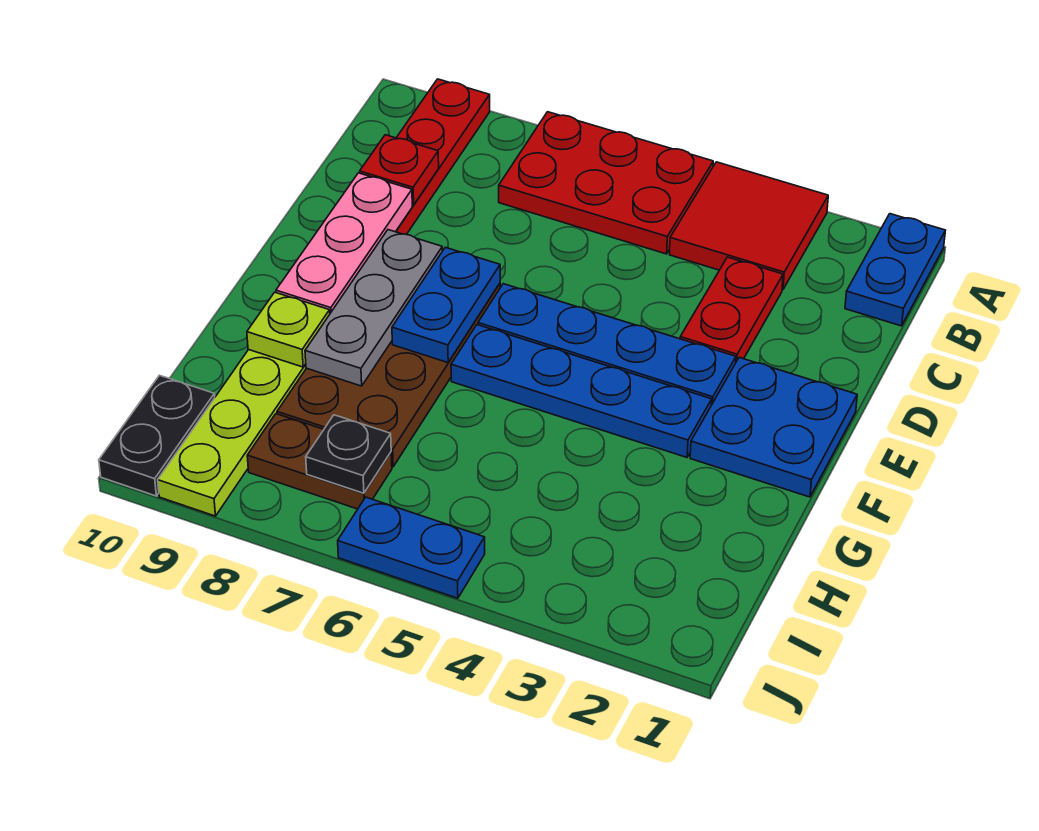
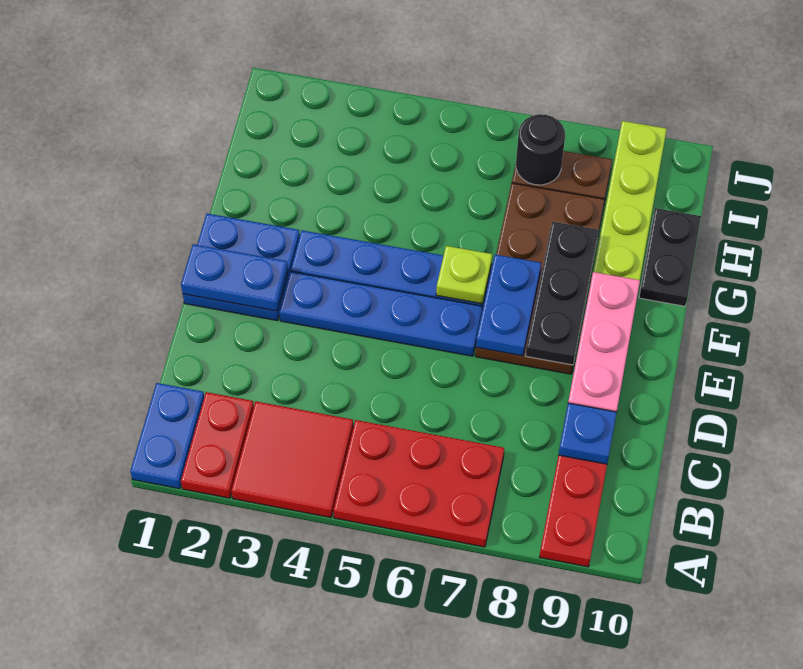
red 1x2 plate [680,257,783,362] -> red 1x2 plate moved to [181,392,254,498]
red 1x1 plate [360,135,439,205] -> blue 1x1 plate [559,403,617,464]
grey 1x3 plate [305,230,442,386] -> black 1x3 plate [526,222,598,365]
lime 1x1 plate [247,292,330,367] -> lime 1x1 plate moved to [436,246,492,304]
black 1x1 plate [306,415,391,493] -> black 1x1 round brick [516,114,565,185]
black 1x2 plate [99,375,215,496] -> black 1x2 plate moved to [639,208,701,306]
blue 1x2 plate [338,497,485,598] -> blue 1x2 plate moved to [181,244,288,311]

